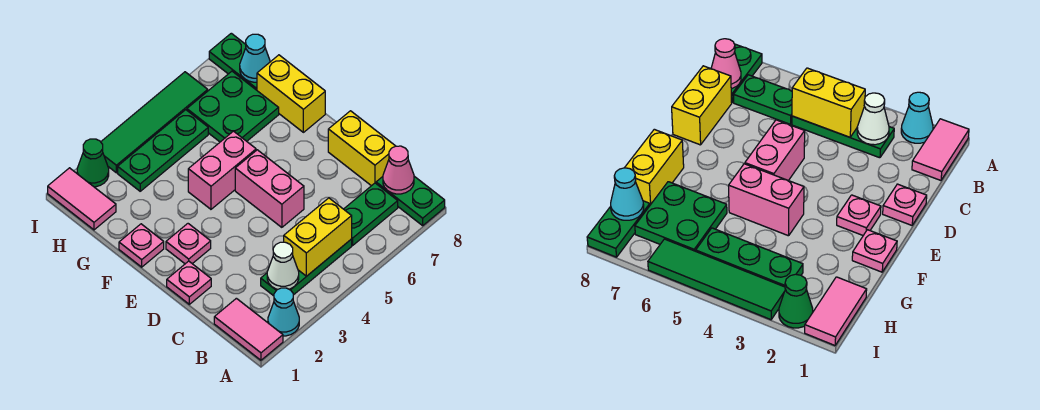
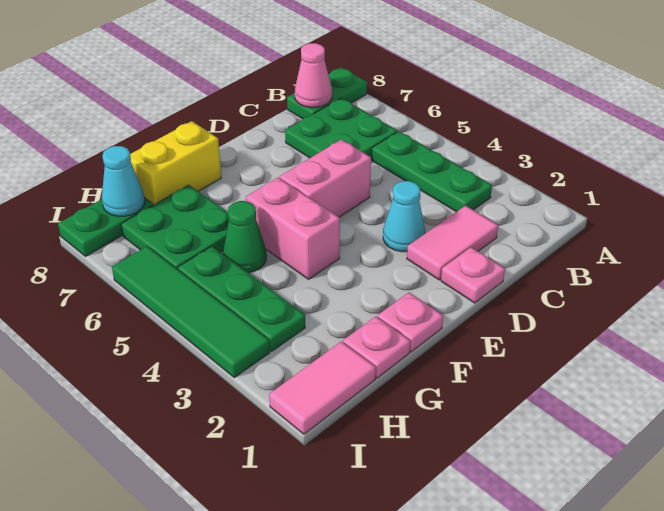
pink 1x2 tile [214,298,283,360] -> pink 1x2 tile moved to [407,206,498,280]
cyan 1x1 cone [268,288,299,336] -> cyan 1x1 cone moved to [383,181,425,252]
white 1x1 cone [267,242,299,289] -> none
yellow 1x2 brick [284,198,352,276] -> none
green 1x2 plate [344,183,398,245] -> green 2x2 plate [285,98,397,159]
yellow 1x2 brick [328,111,395,186] -> none
pink 1x1 plate [166,224,211,264] -> pink 1x1 plate moved to [343,317,410,378]
green 1x1 cone [77,139,109,187] -> green 1x1 cone moved to [223,201,267,273]

